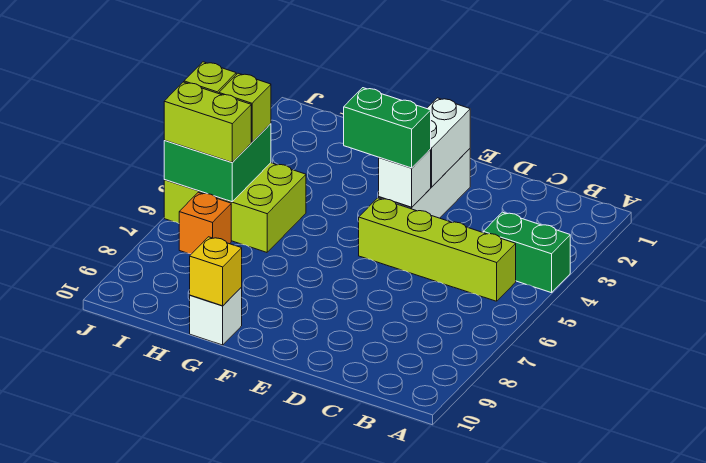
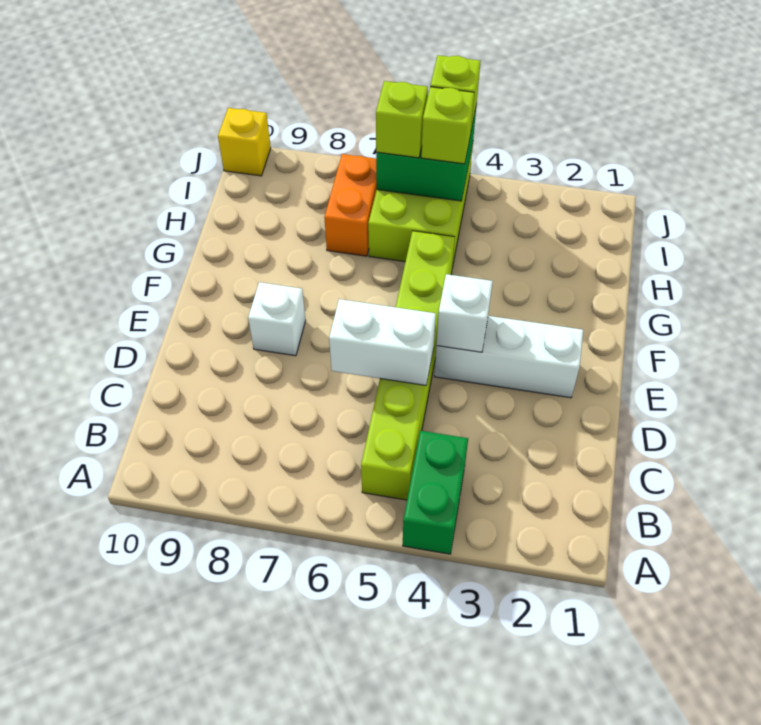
lime 1x4 brick [359,198,516,301] -> lime 1x6 brick [361,231,455,500]
white 1x2 brick [427,98,470,187] -> white 1x2 brick moved to [329,299,436,385]
green 1x2 brick [344,88,431,168] -> none
white 1x1 brick [190,287,242,345] -> white 1x1 brick moved to [248,282,306,356]
yellow 1x1 brick [190,237,242,306] -> yellow 1x1 brick moved to [218,108,271,176]
lime 1x2 brick [164,82,251,162] -> lime 1x1 brick [376,81,428,158]
orange 1x1 brick [179,192,231,254] -> orange 1x2 brick [324,154,377,256]

